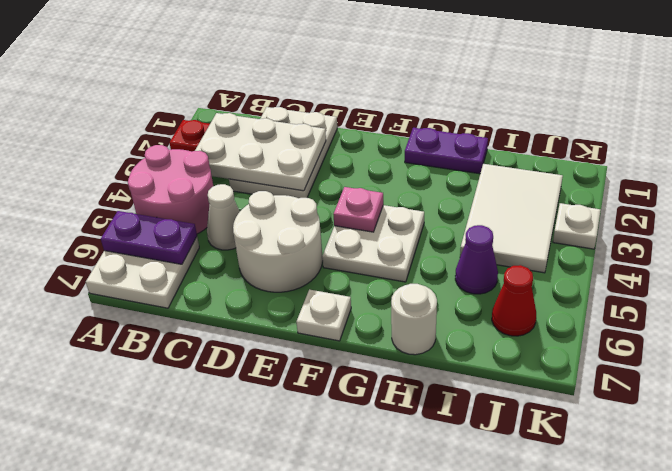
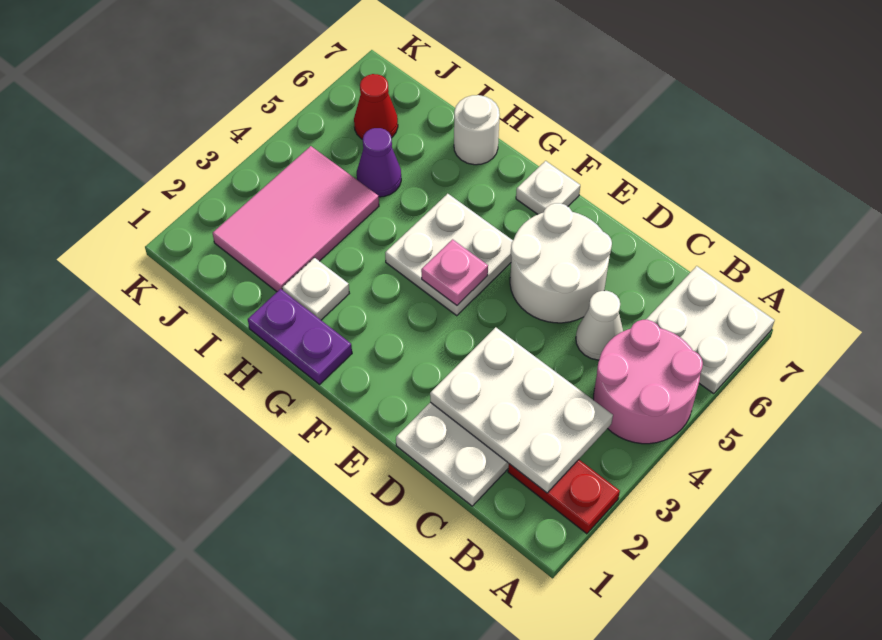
purple 1x2 plate [101,211,197,264] -> none
white 2x3 tile [460,164,563,273] -> pink 2x3 tile [213,146,379,292]
white 1x1 plate [553,203,601,249] -> white 1x1 plate moved to [282,258,349,320]

